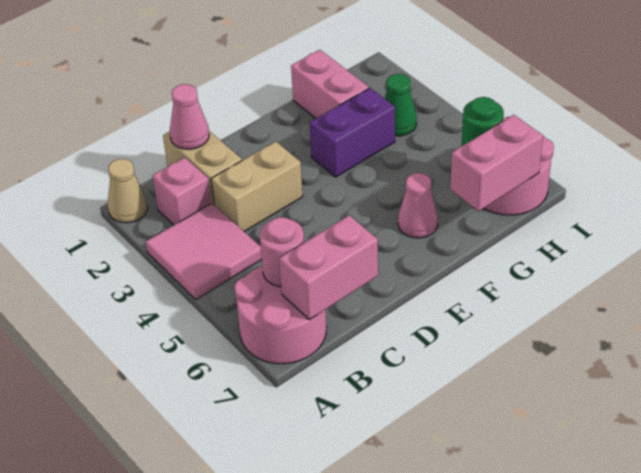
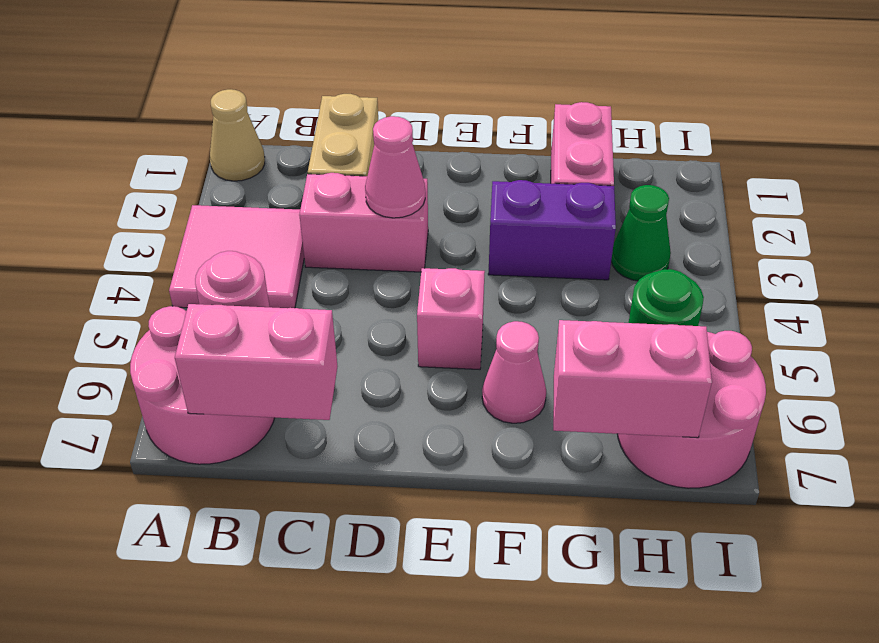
pink 1x1 brick [153,158,211,225] -> pink 1x1 brick moved to [417,268,485,370]
pink 1x1 cone [170,84,209,149] -> pink 1x1 cone moved to [365,116,425,218]
tan 1x2 brick [211,142,303,231] -> pink 1x2 brick [299,173,428,272]

